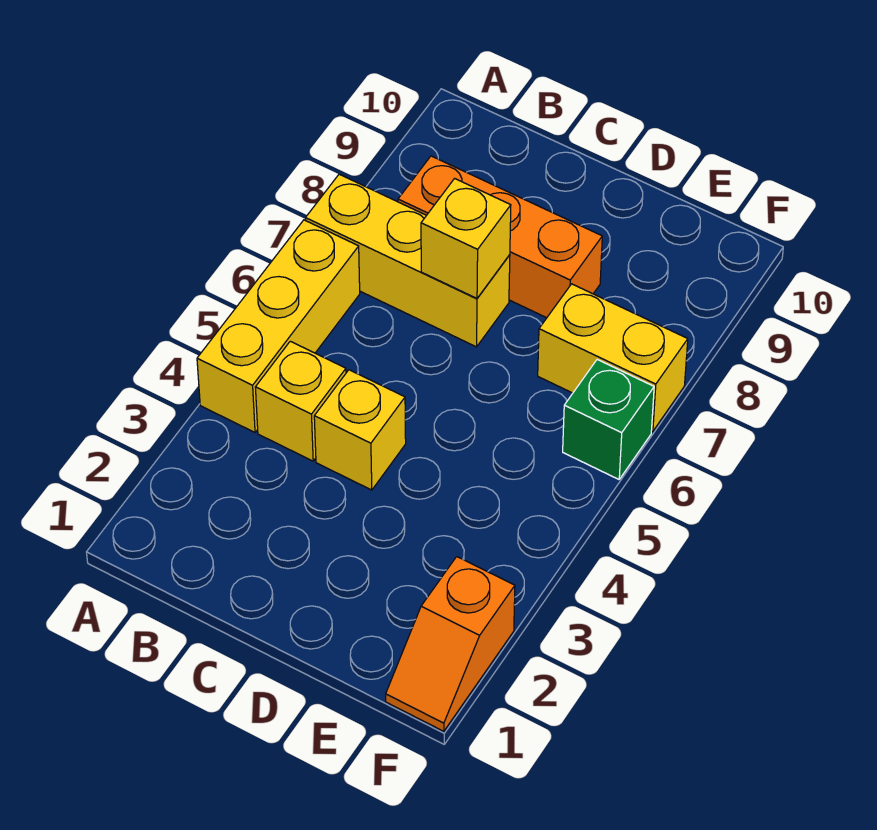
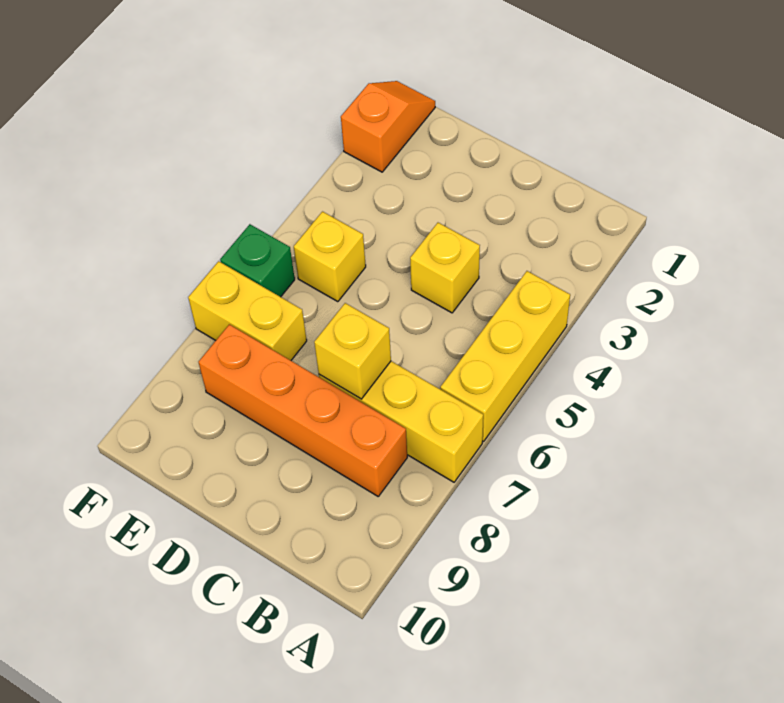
yellow 1x1 brick [255,341,346,461] -> yellow 1x1 brick moved to [294,212,366,302]
orange 1x3 brick [398,156,602,318] -> orange 1x4 brick [199,324,407,496]

